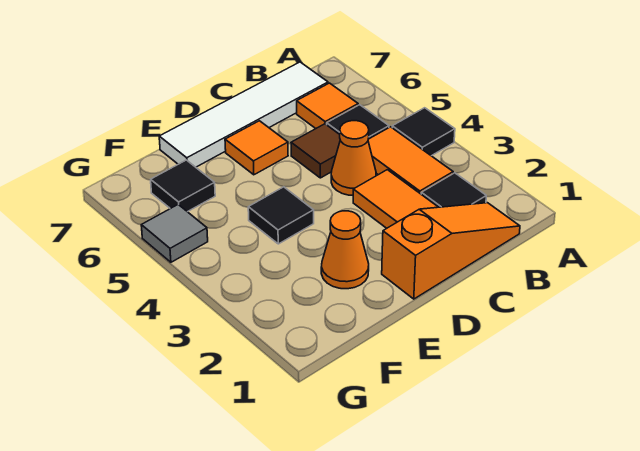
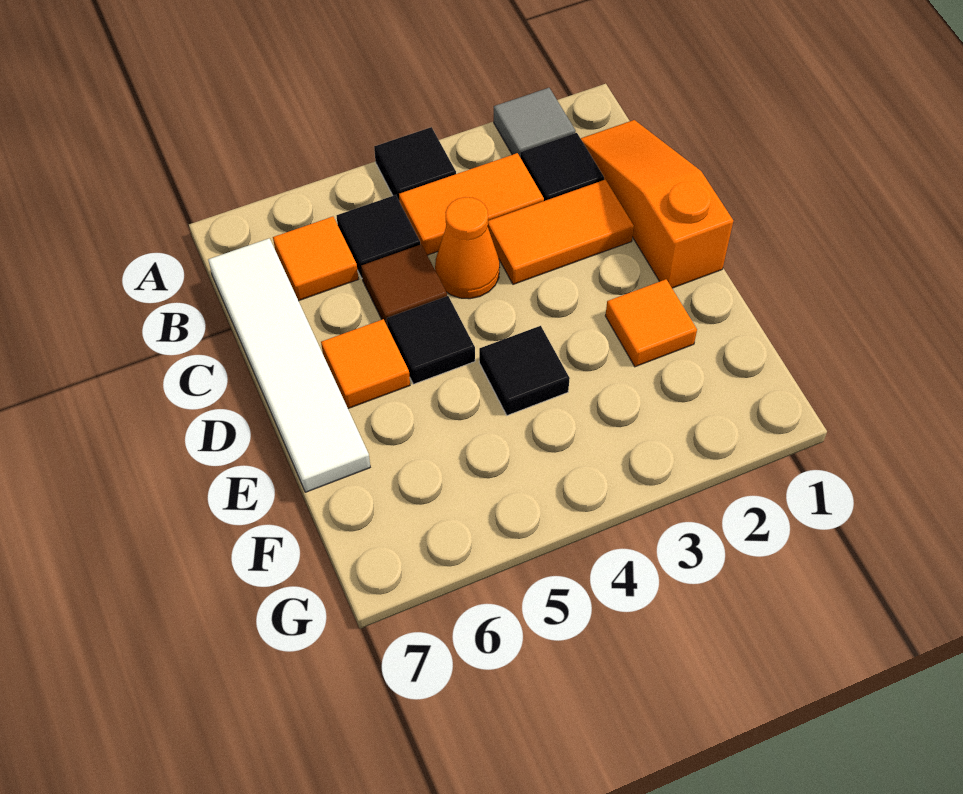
orange 1x1 cone [321,211,369,289] -> orange 1x1 tile [605,279,697,367]
black 1x1 tile [151,160,215,212] -> black 1x1 tile moved to [387,296,475,384]
grey 1x1 tile [141,204,208,262] -> grey 1x1 tile moved to [494,88,576,156]

